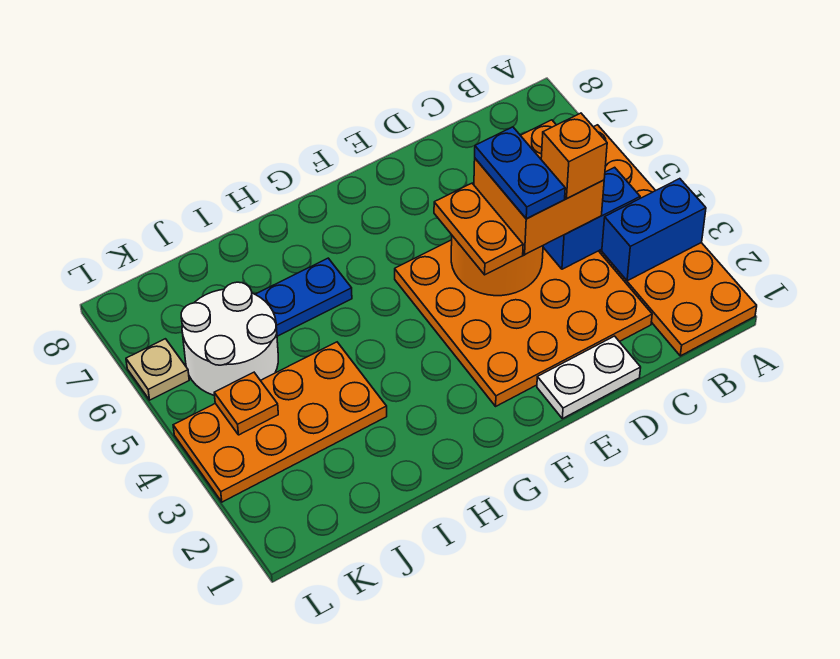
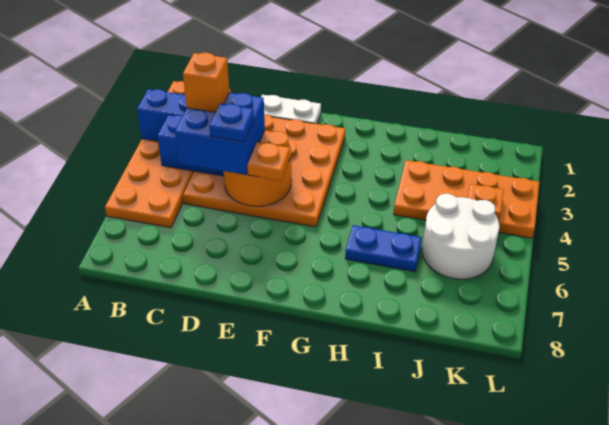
orange 2x2 brick [474,120,604,254] -> blue 2x2 brick [175,92,265,175]
blue 1x2 plate [475,127,565,219] -> blue 1x1 plate [209,103,254,142]
orange 1x2 plate [434,183,523,275] -> orange 1x1 plate [247,142,290,181]
tan 1x1 plate [126,339,189,400] -> none

